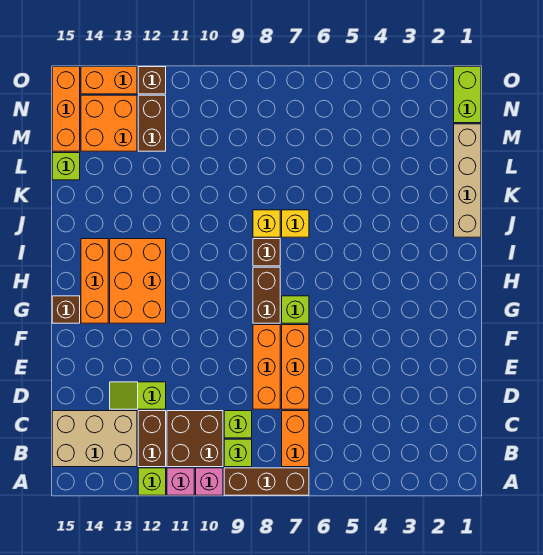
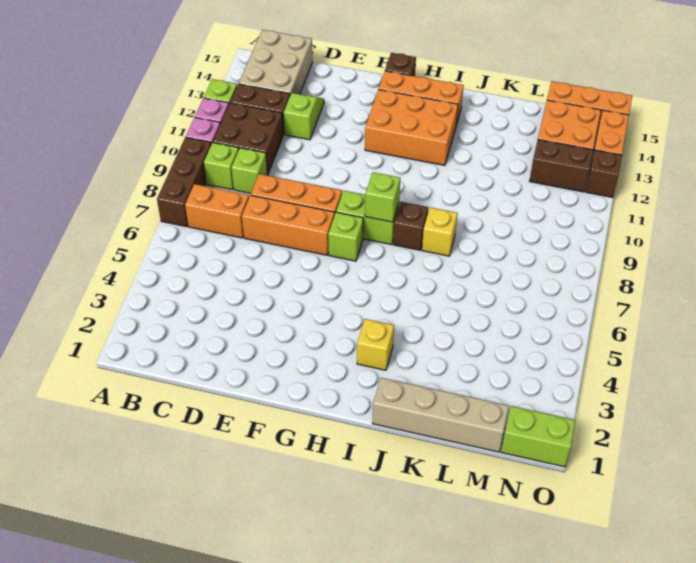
brown 1x2 brick [253,267,280,323] -> lime 1x2 brick [336,191,399,245]
yellow 1x1 brick [282,210,309,237] -> yellow 1x1 brick moved to [357,319,394,370]
lime 1x1 brick [52,153,80,180] -> lime 1x1 brick moved to [365,172,401,222]

